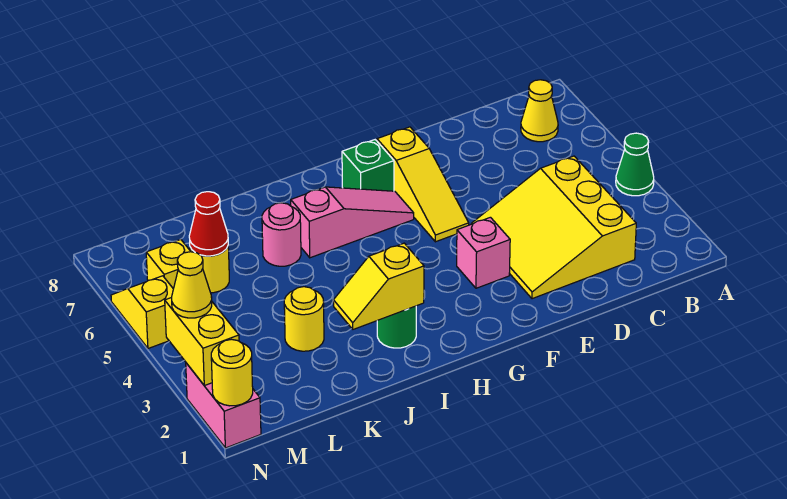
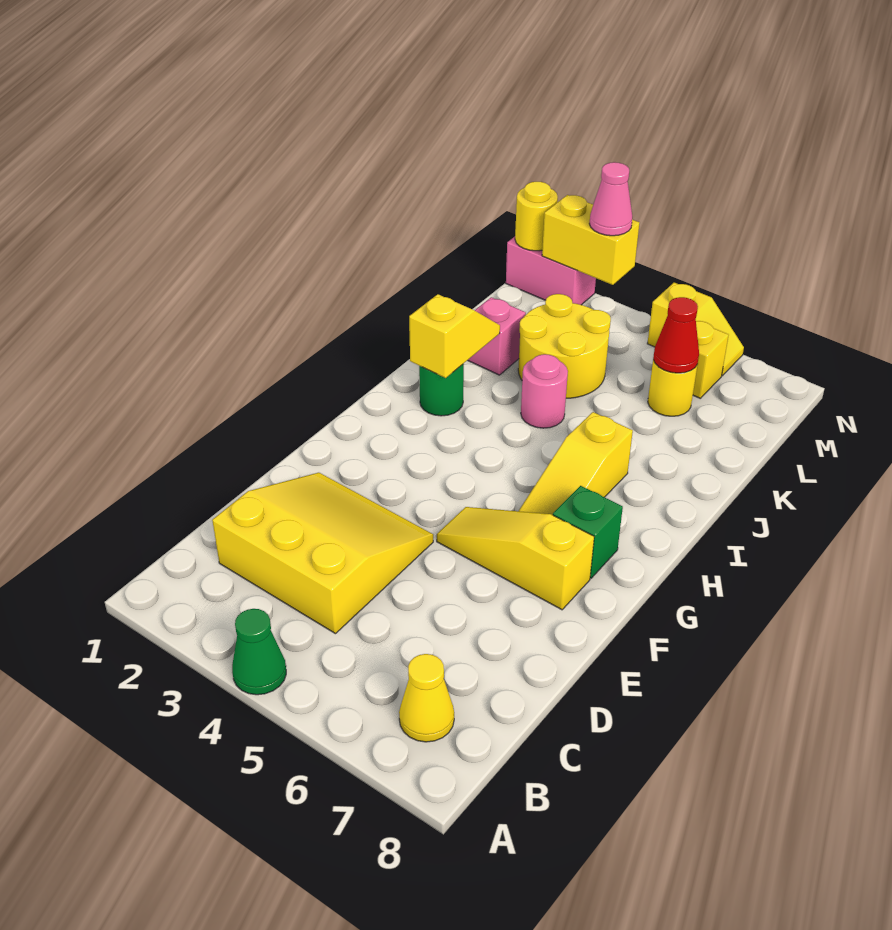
pink 1x1 brick [457,217,510,288] -> pink 1x1 brick moved to [468,297,526,375]
pink 1x3 slope [291,187,414,258] -> yellow 1x3 slope [519,412,633,515]
pink 1x1 round brick [262,203,301,266] -> pink 1x1 round brick moved to [521,354,568,428]
yellow 1x1 round brick [284,287,324,351] -> yellow 2x2 round brick [518,294,611,398]
yellow 1x1 cone [172,252,212,318] -> pink 1x1 cone [590,162,632,236]

